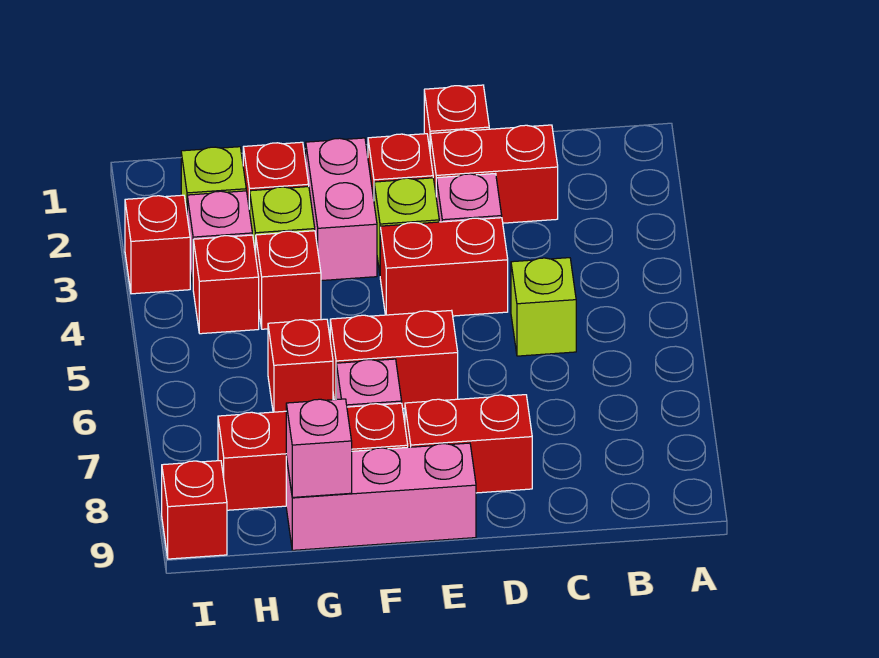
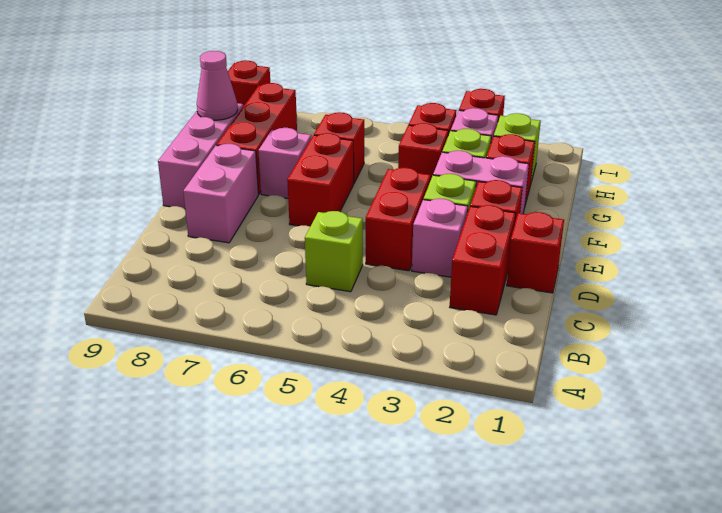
red 1x2 brick [405,395,532,493] -> pink 1x2 brick [183,144,258,243]
pink 1x1 brick [286,399,352,497] -> pink 1x1 cone [197,51,238,120]

